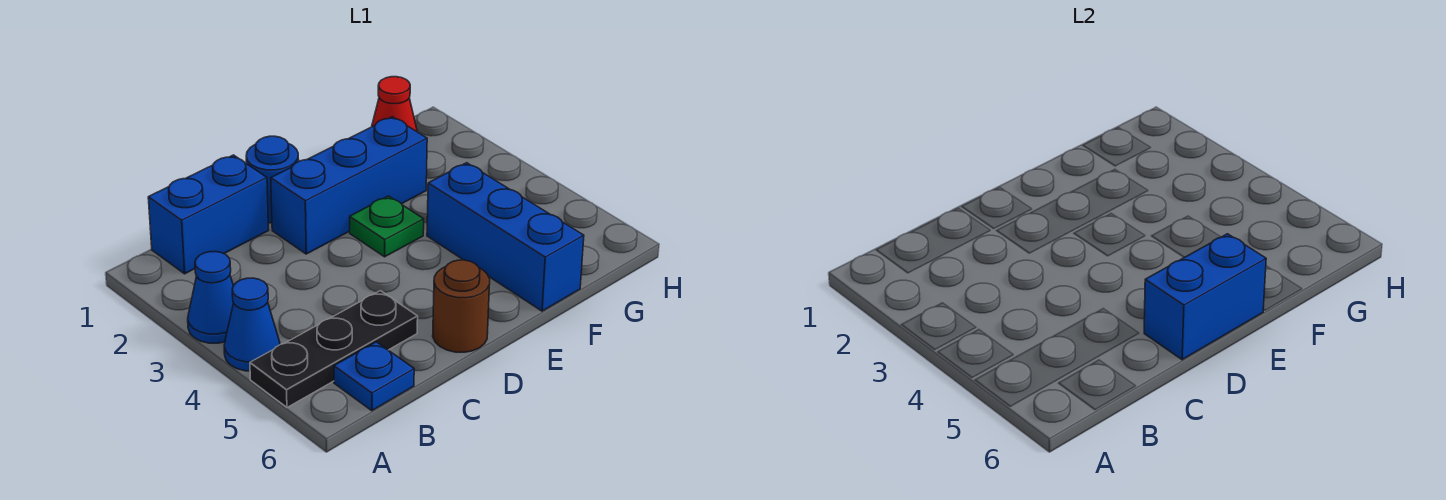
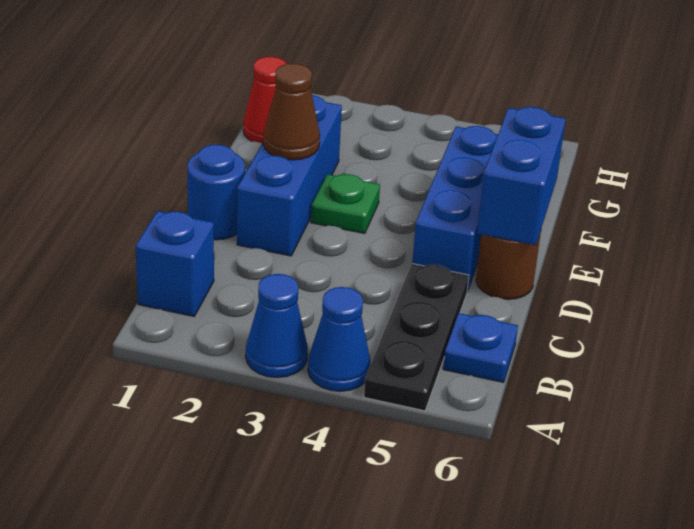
blue 1x2 brick [148,155,269,274] -> blue 1x1 brick [136,211,214,316]
none -> brown 1x1 cone [263,63,320,160]
blue 1x3 brick [427,163,584,311] -> blue 1x3 brick turned to [412,126,498,292]

